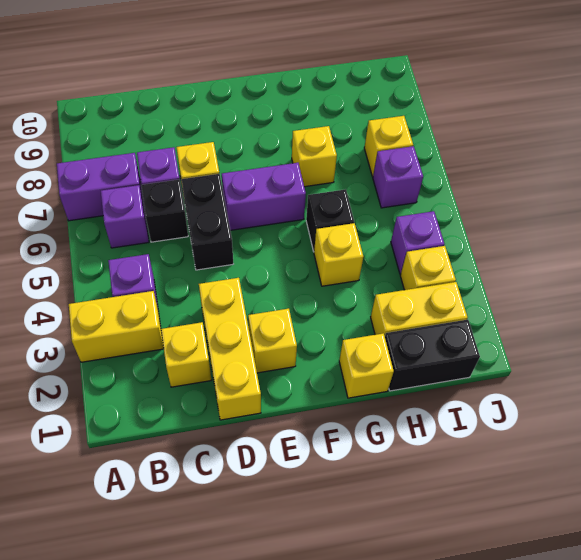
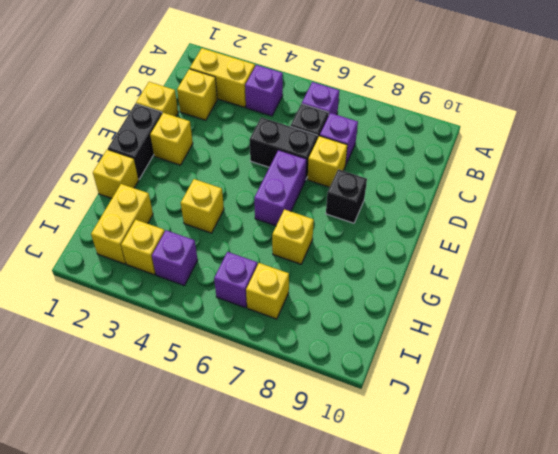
yellow 1x2 brick [69,291,164,362] -> yellow 1x2 brick turned to [190,48,255,107]
purple 1x2 brick [57,153,144,221] -> none
yellow 1x3 brick [199,278,261,420] -> yellow 1x1 brick [136,82,178,117]
black 1x1 brick [306,189,354,251] -> black 1x1 brick moved to [326,169,367,223]
black 1x2 brick [385,320,480,391] -> black 1x2 brick moved to [108,104,162,179]

